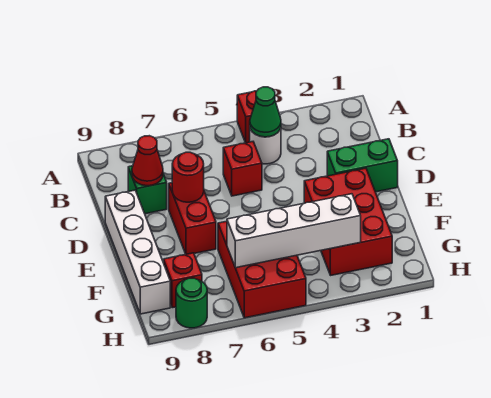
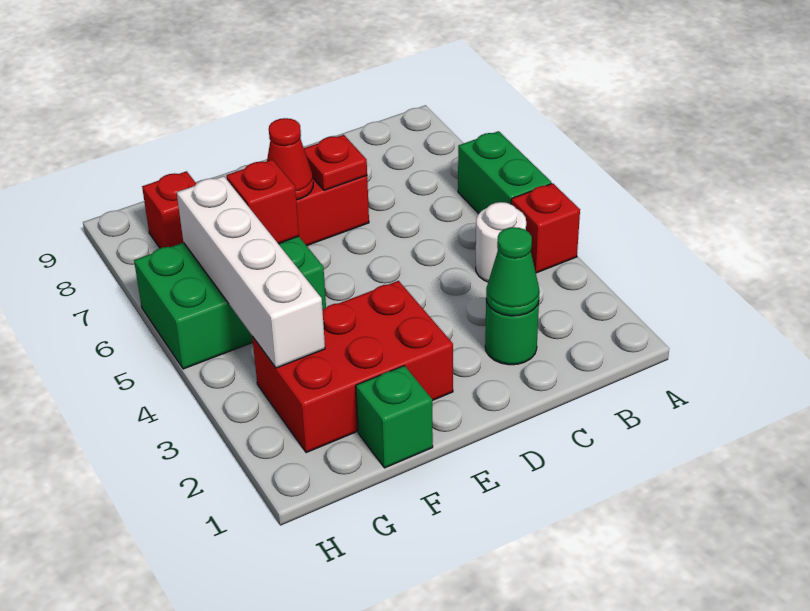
green 1x1 cone [250,87,281,137] -> green 1x1 cone moved to [486,227,540,316]
red 1x1 brick [223,142,262,196] -> red 1x1 brick moved to [226,159,299,244]
green 1x1 brick [128,166,167,214] -> green 1x1 brick moved to [356,366,433,468]
red 1x1 cone [132,136,163,186] -> red 1x1 cone moved to [267,118,313,200]
green 1x2 brick [327,139,398,192] -> green 1x2 brick moved to [458,131,551,213]
red 1x1 round brick [172,152,204,202] -> red 1x1 plate [304,135,367,190]
white 1x4 brick [105,190,170,314] -> none
red 2x3 brick [218,221,306,318] -> green 2x3 brick [134,236,326,369]
green 1x1 round brick [176,278,207,328] -> green 1x1 round brick moved to [485,299,539,365]

